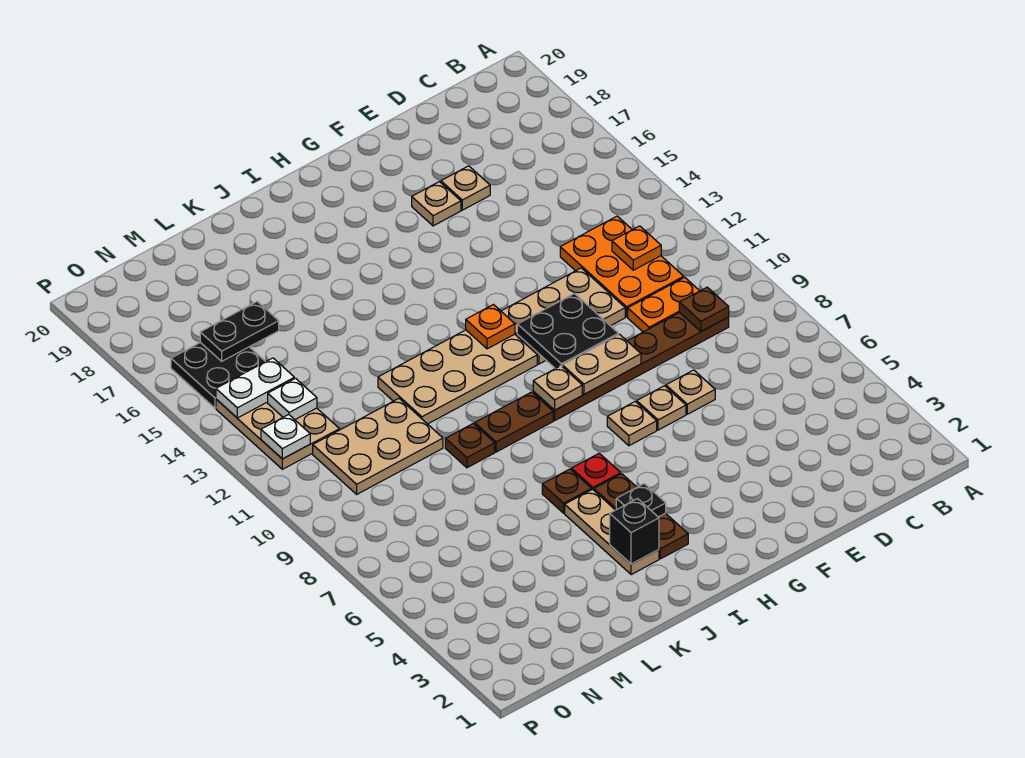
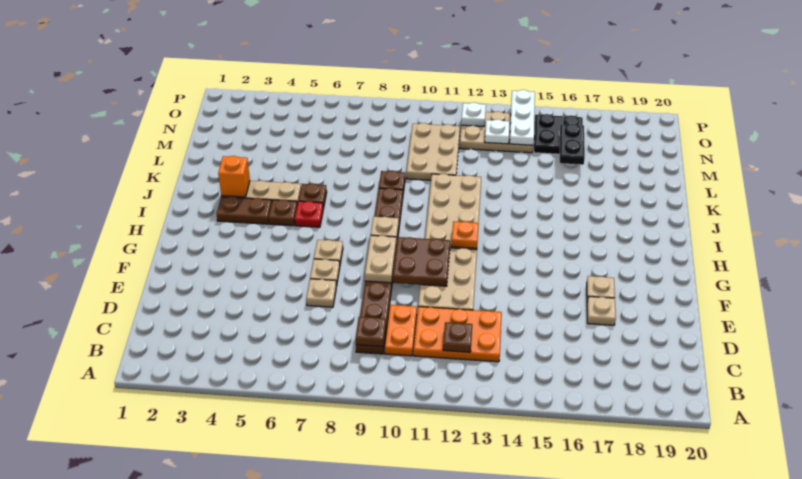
orange 1x1 plate [612,226,661,270] -> brown 1x1 plate [443,322,472,352]
black 2x2 plate [517,294,618,369] -> brown 2x2 plate [393,237,450,286]
black 1x1 plate [616,484,666,517] -> none
black 1x1 brick [610,499,659,564] -> orange 1x1 brick [218,156,250,197]
white 1x2 plate [216,358,294,418] -> white 1x3 plate [510,90,535,145]

